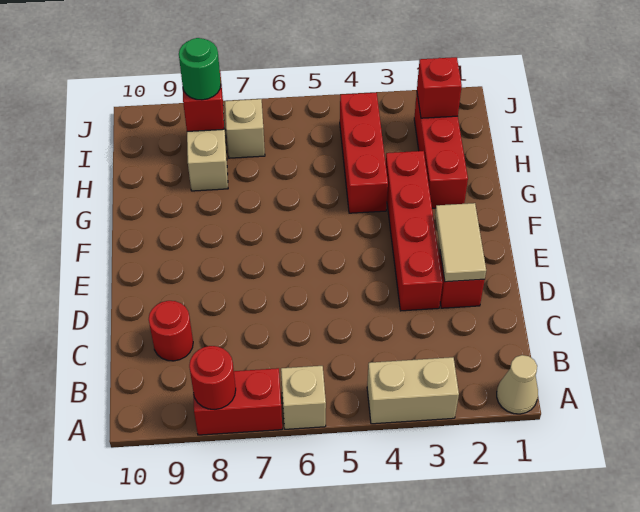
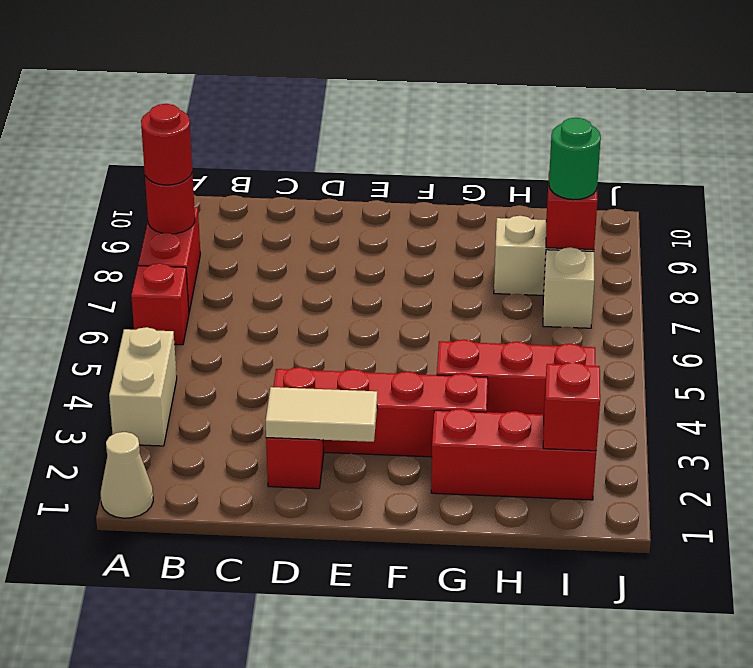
tan 1x1 brick [281,366,326,429] -> red 1x1 brick [131,263,189,345]
red 1x1 round brick [149,301,193,361] -> red 1x1 round brick moved to [141,104,192,185]

